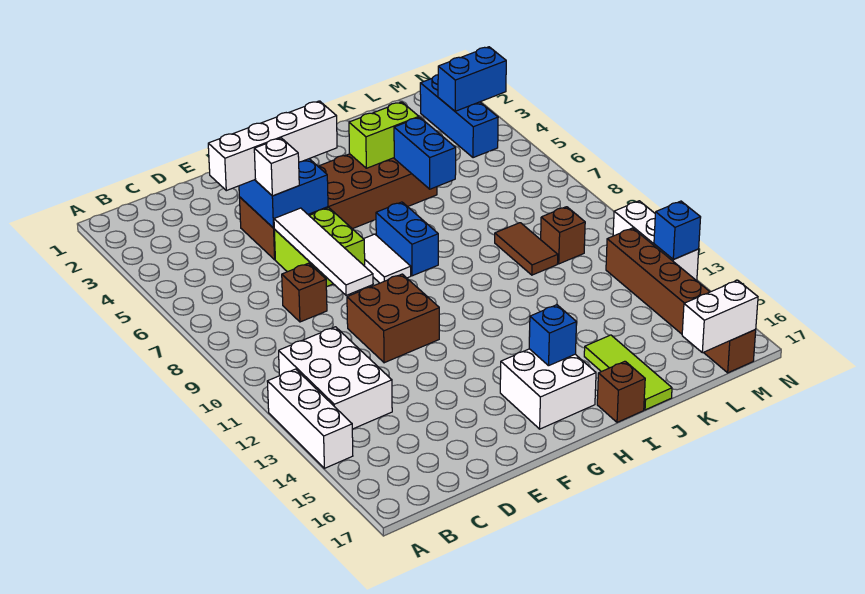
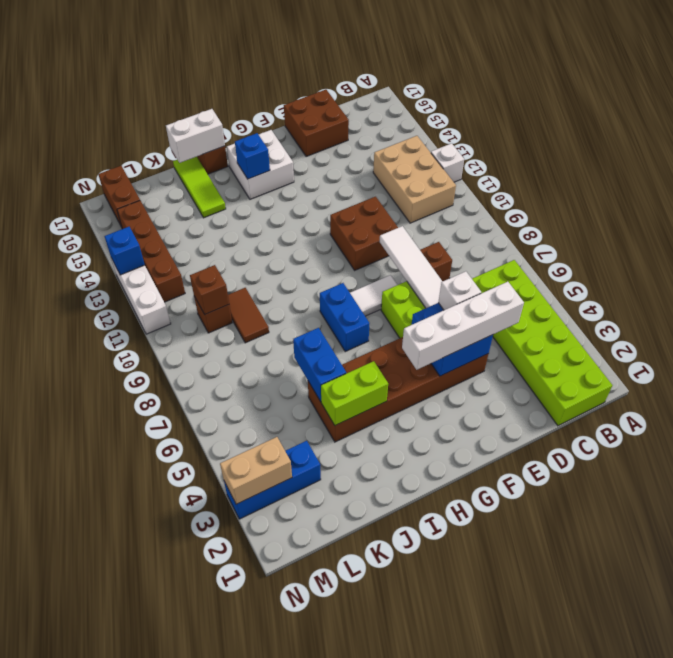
white 1x3 brick [267,369,353,468] -> white 1x1 brick [431,143,464,182]
none -> lime 2x6 brick [472,260,612,426]
white 2x3 brick [279,327,392,429] -> tan 2x3 brick [373,136,456,223]
none -> brown 2x2 brick [284,90,349,157]
white 1x2 tile [364,234,411,283] -> white 1x2 tile turned to [350,275,397,316]
none -> brown 1x1 brick [190,265,229,314]
white 1x2 brick [682,280,758,353] -> white 1x2 brick moved to [166,109,225,163]
blue 1x3 brick [420,75,498,158] -> blue 1x3 brick turned to [224,441,321,519]
blue 1x2 brick [438,47,506,111] -> tan 1x2 brick [220,437,292,504]

